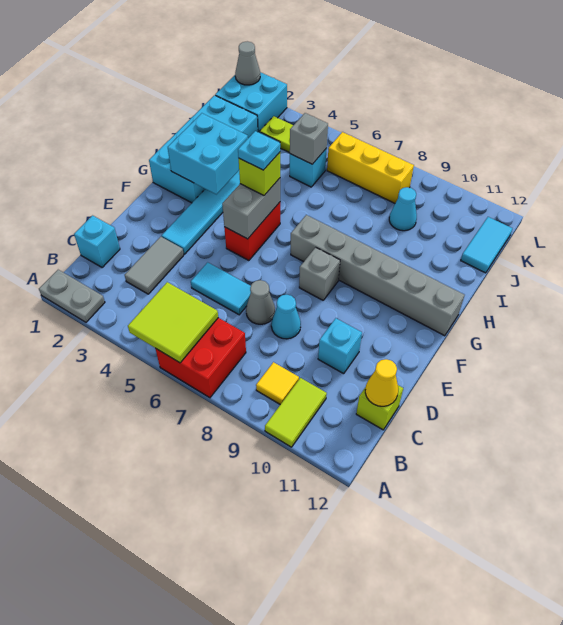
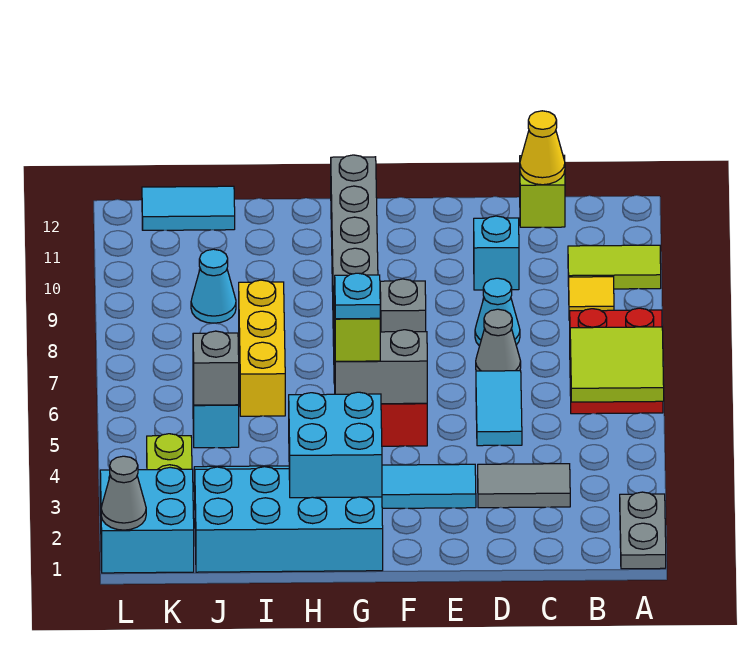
cyan 1x1 brick [74,216,120,268] -> none
yellow 1x3 brick [327,132,414,203] -> yellow 1x3 brick moved to [239,280,285,416]

